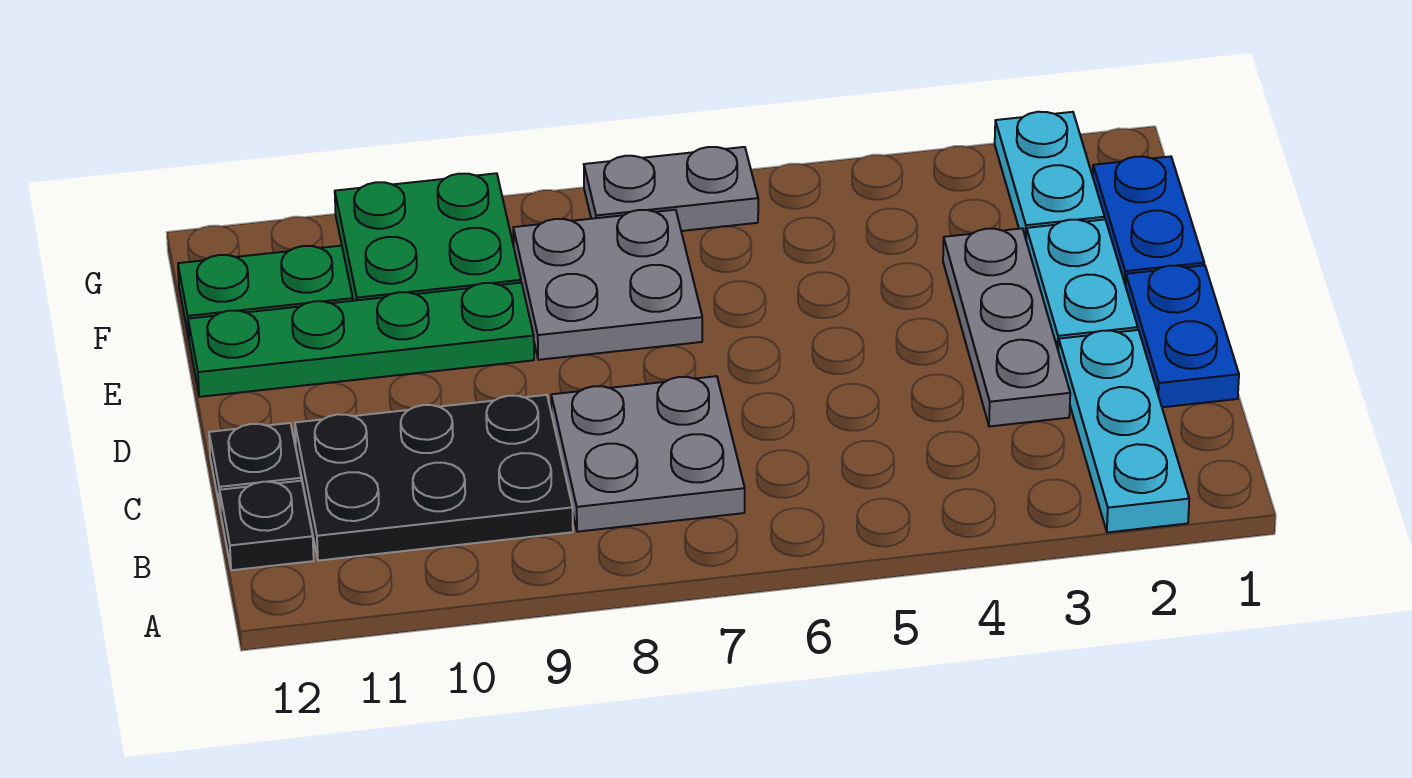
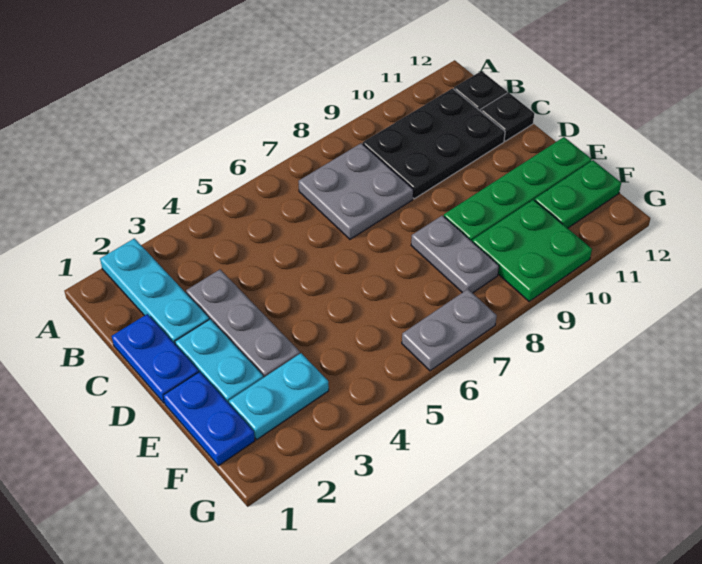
grey 2x2 plate [513,210,702,360] -> grey 1x2 plate [411,215,499,293]
cyan 1x2 plate [995,112,1105,238] -> cyan 1x2 plate turned to [229,353,329,440]

